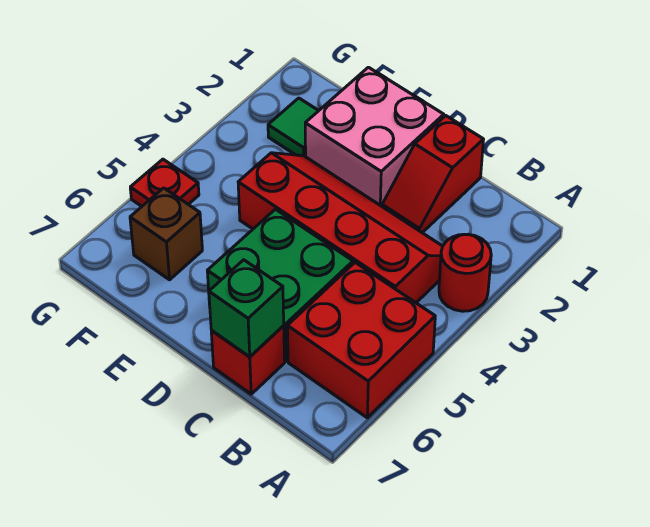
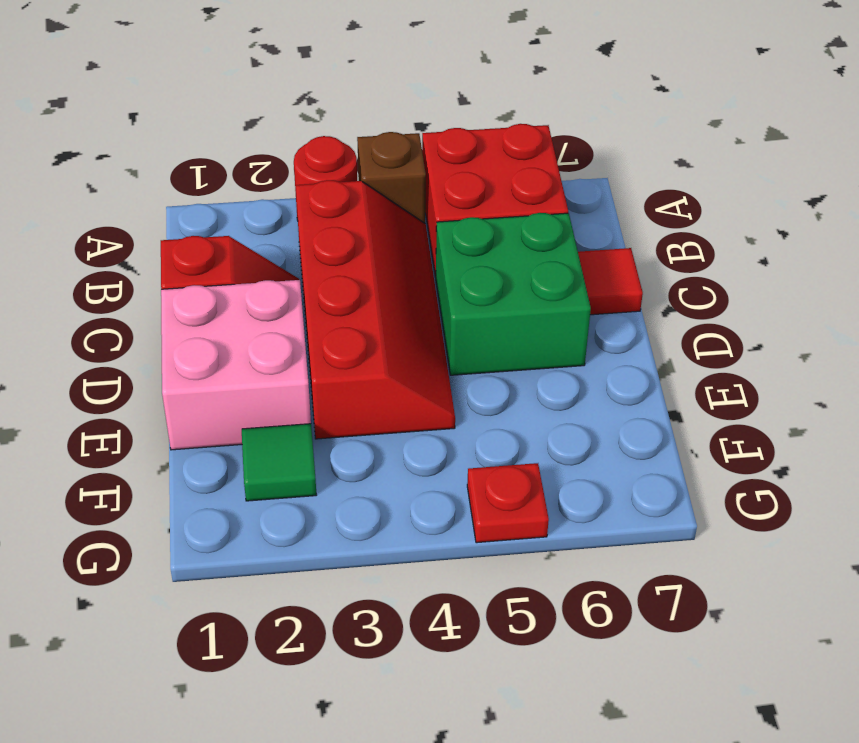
red 2x4 slope [238,153,443,303] -> red 2x4 slope turned to [296,180,455,439]
red 1x1 brick [211,326,285,394] -> red 1x1 tile [578,248,643,315]
green 1x1 brick [209,260,284,357] -> none
brown 1x1 brick [130,188,202,280] -> brown 1x1 brick moved to [357,132,426,223]

